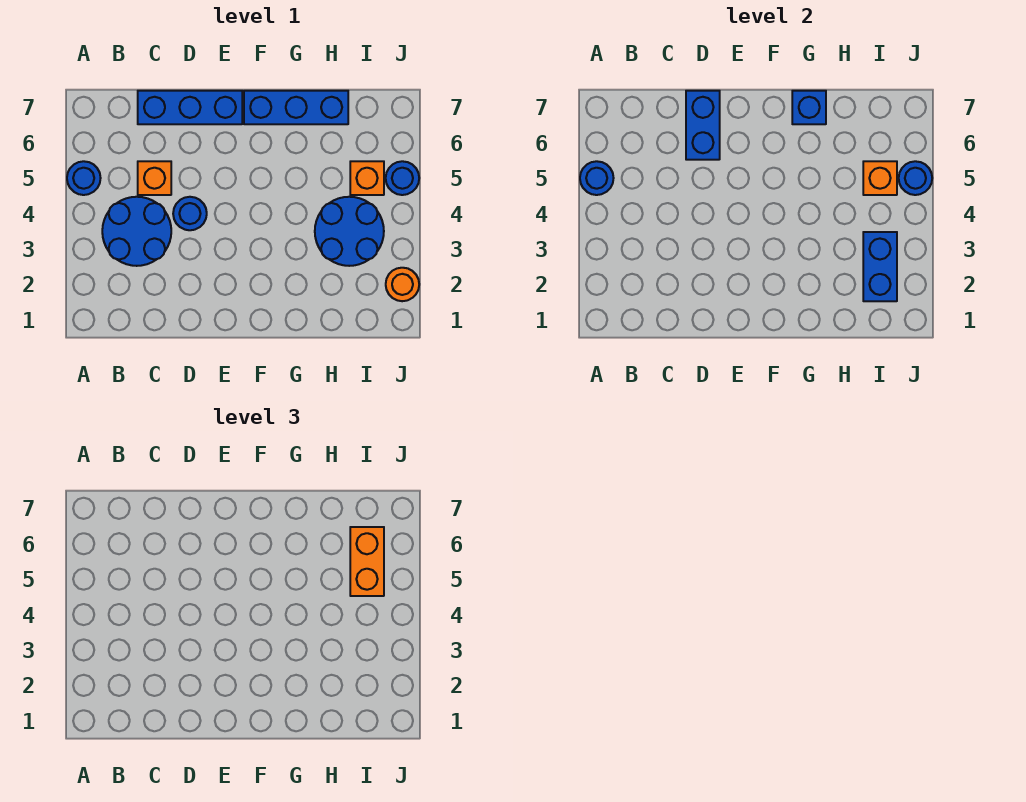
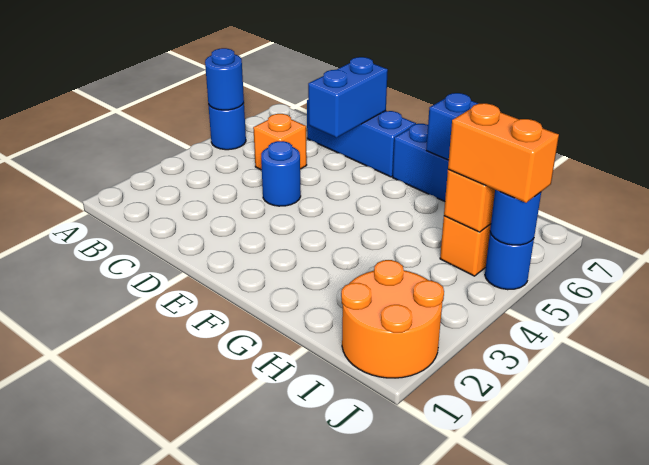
blue 2x2 round brick [102,197,171,266] -> none
blue 2x2 round brick [315,197,384,266] -> none
blue 1x2 brick [863,232,897,301] -> none
orange 1x2 brick [350,527,384,596] -> orange 1x2 brick turned to [448,103,559,203]
orange 1x1 round brick [386,268,419,301] -> orange 2x2 round brick [341,260,444,378]

